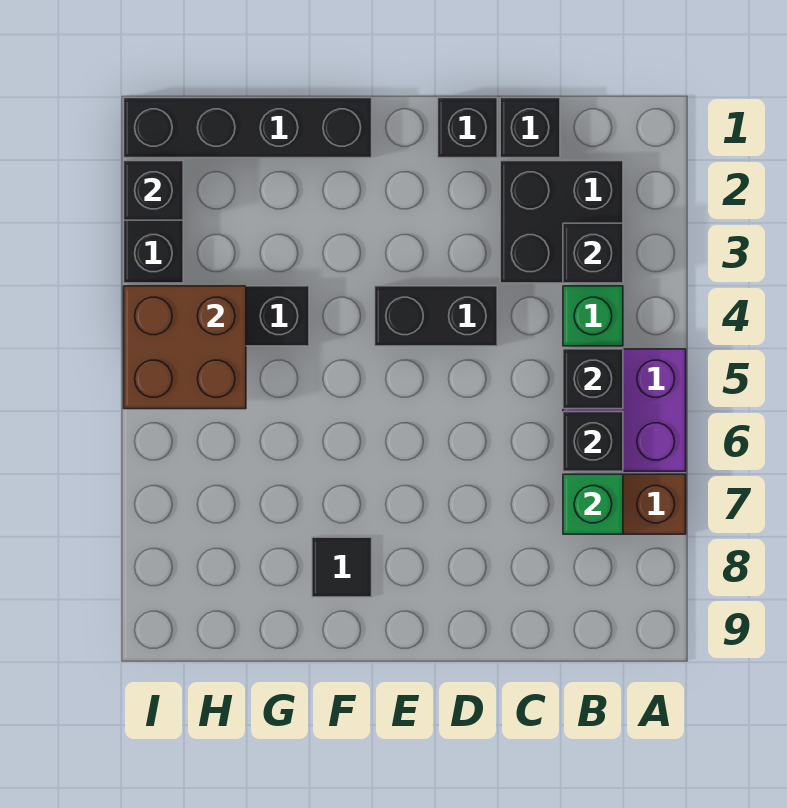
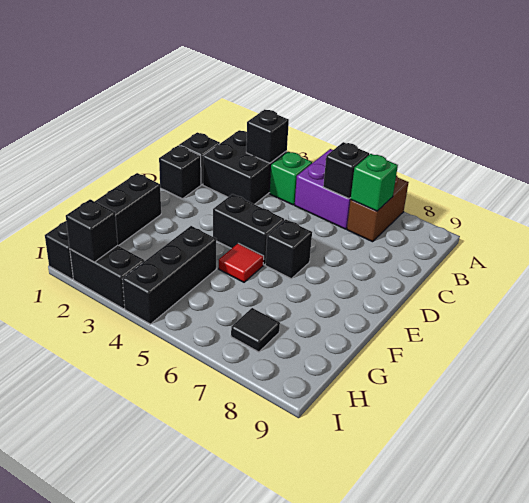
black 1x1 brick [563,349,623,409] -> black 1x1 brick moved to [265,219,312,279]
black 1x2 brick [375,286,497,346] -> black 1x2 brick turned to [213,194,284,265]
none -> red 1x1 tile [219,243,264,282]
black 1x1 tile [312,537,372,597] -> black 1x1 tile moved to [231,308,280,352]
brown 2x2 brick [124,286,246,409] -> none

